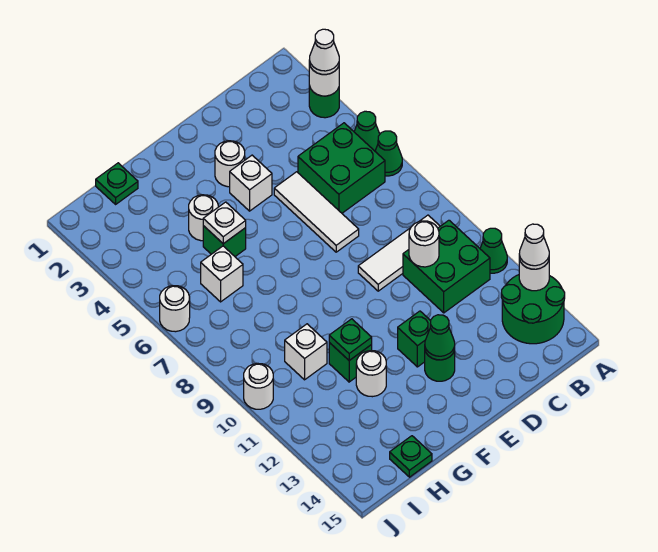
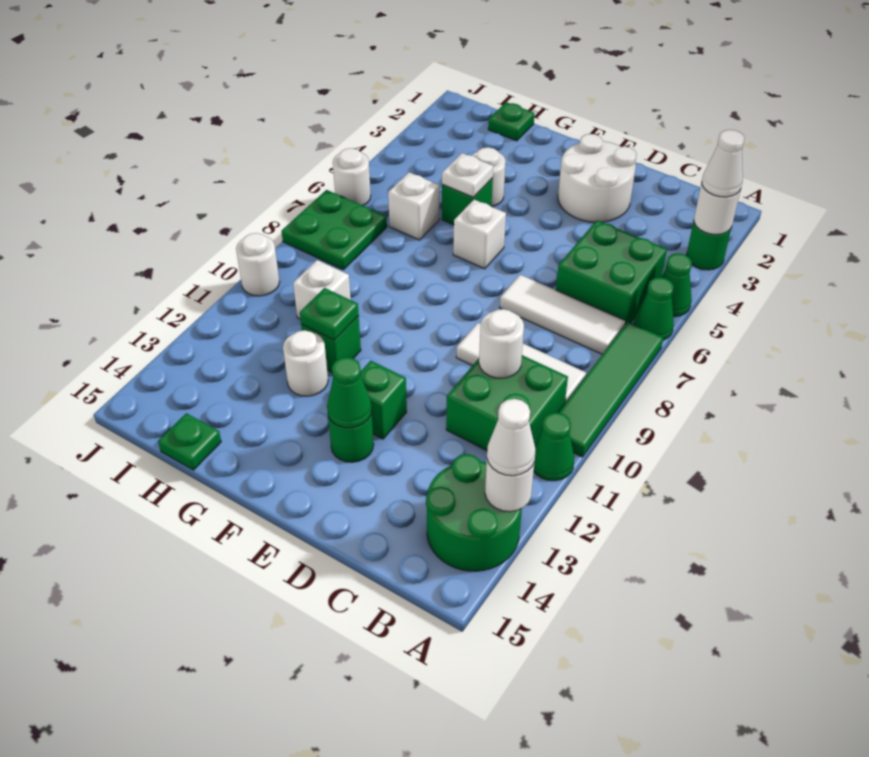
none -> green 1x4 tile [558,322,663,457]
white 1x3 tile [274,172,359,252] -> white 1x3 tile turned to [500,275,626,354]
white 1x1 round brick [215,141,245,187] -> white 2x2 round brick [558,134,637,222]
white 1x1 brick [230,155,272,211] -> white 1x1 brick moved to [453,200,506,269]
none -> green 2x2 plate [282,190,387,270]

